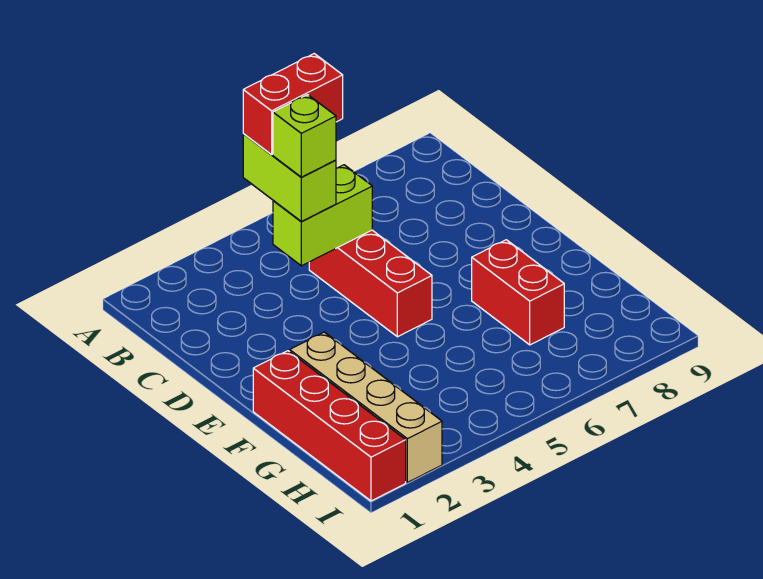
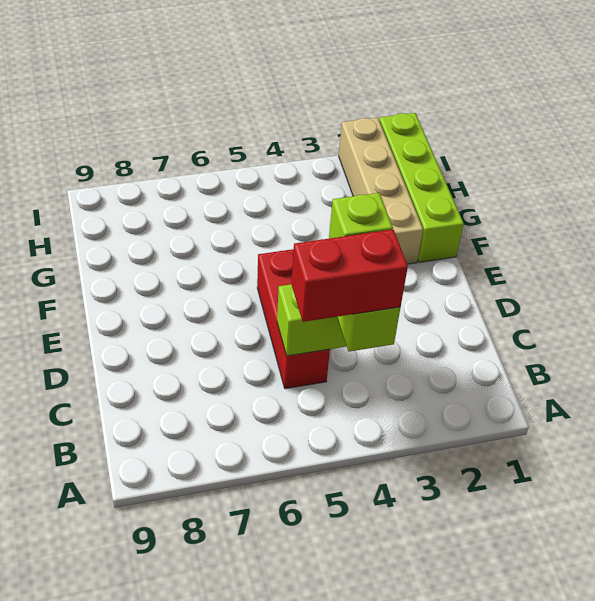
red 1x4 brick [253,351,406,501] -> lime 1x4 brick [379,113,464,262]
red 1x2 brick [472,240,564,345] -> none

